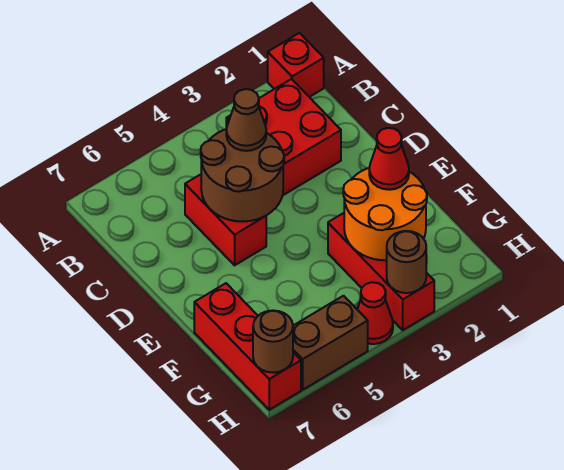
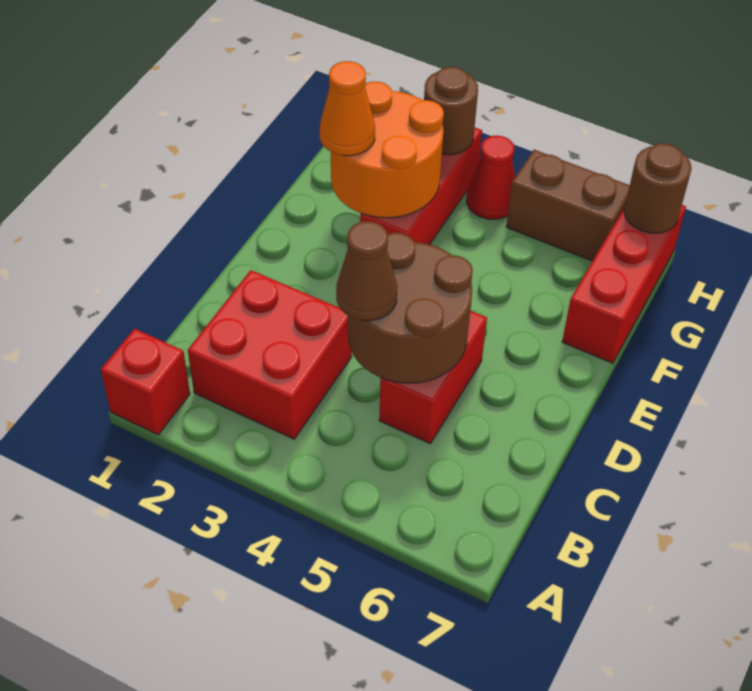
red 1x1 cone [369,128,409,190] -> orange 1x1 cone [320,61,375,156]

